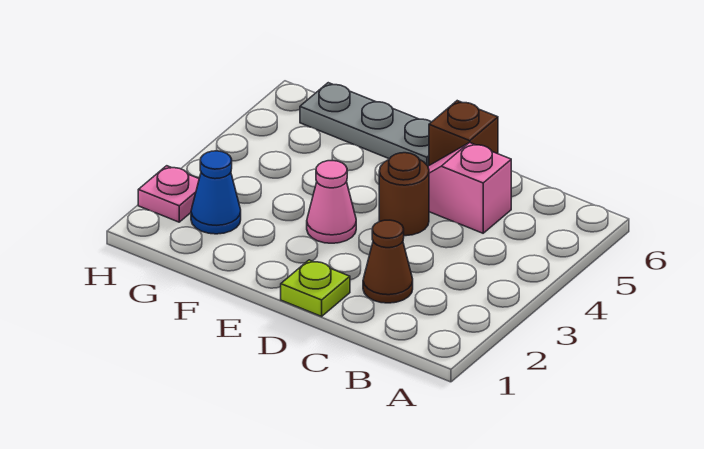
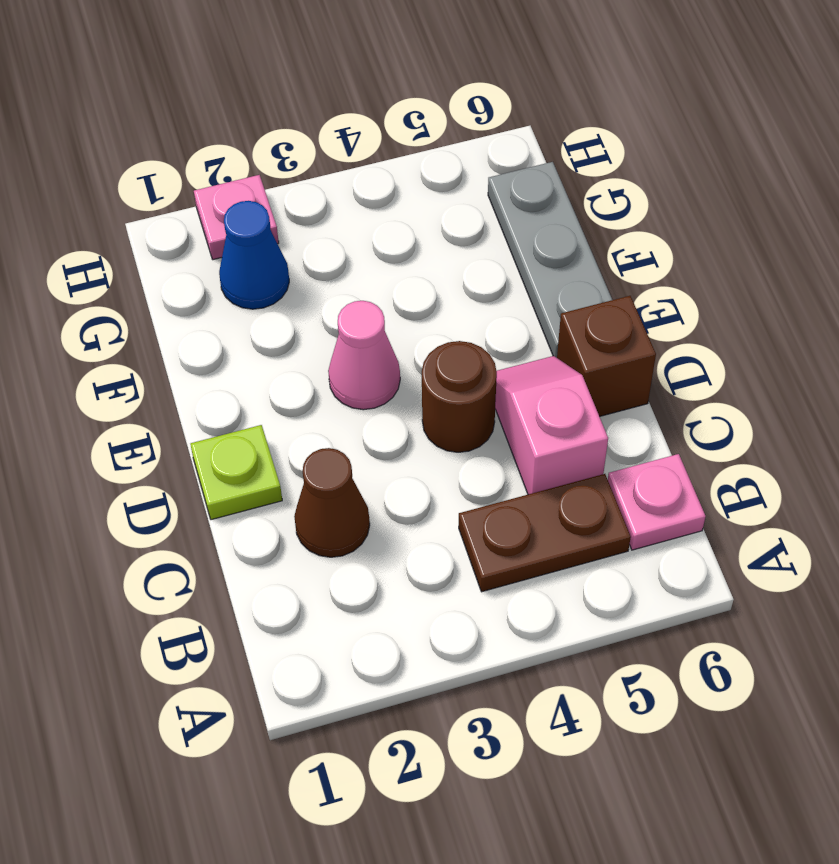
none -> brown 1x2 plate [459,474,631,592]
none -> pink 1x1 plate [608,454,706,550]

